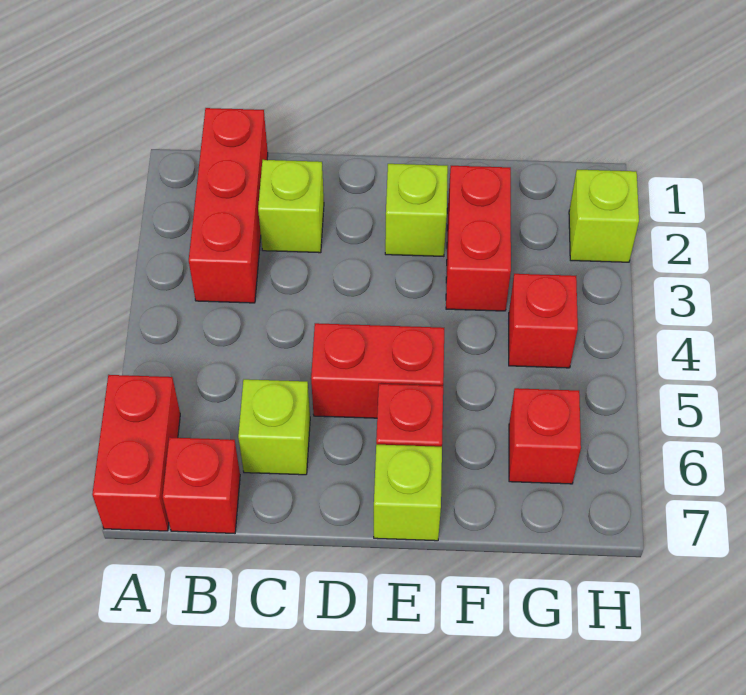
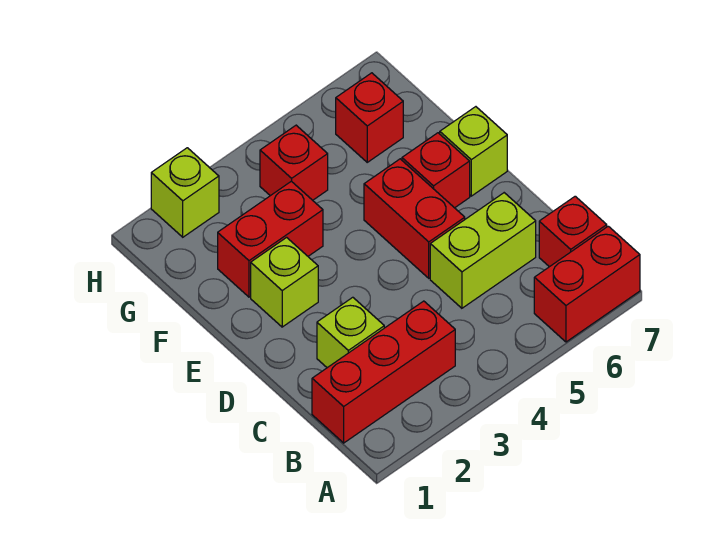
lime 1x1 brick [238,379,310,475] -> lime 1x2 brick [430,193,536,308]

